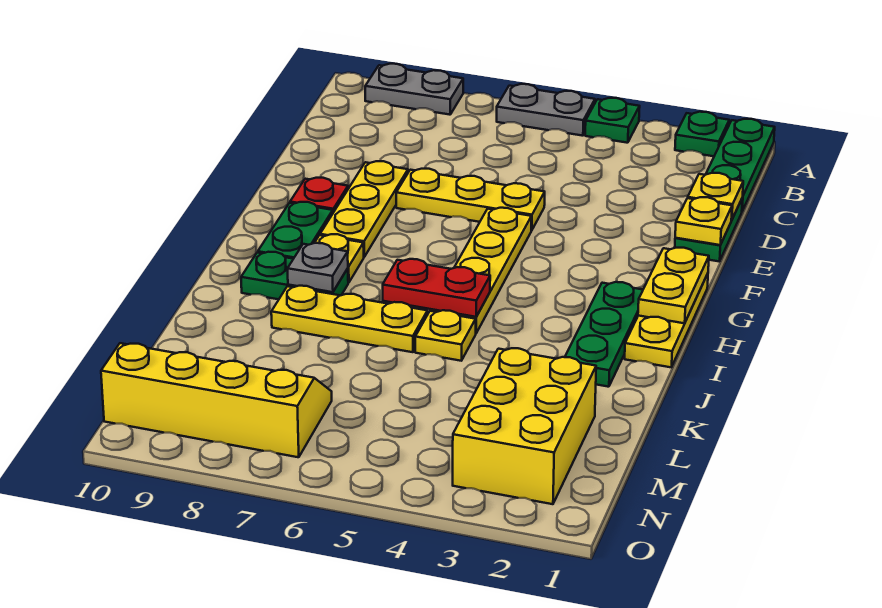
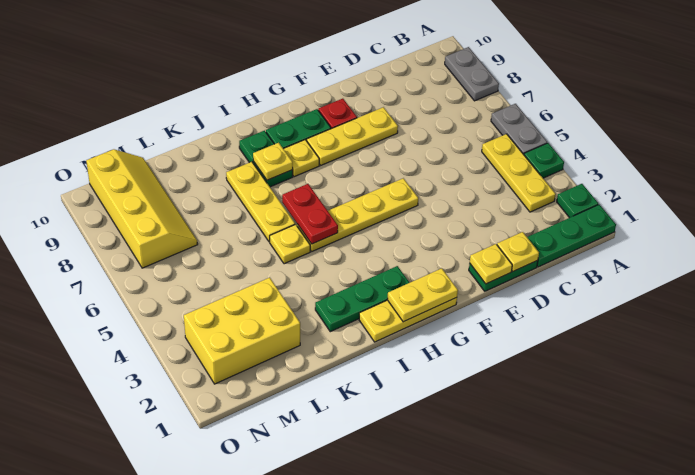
yellow 1x3 plate [396,169,545,230] -> yellow 1x3 plate moved to [482,134,556,212]
grey 1x1 plate [288,243,348,292] -> yellow 1x1 plate [253,143,293,180]

